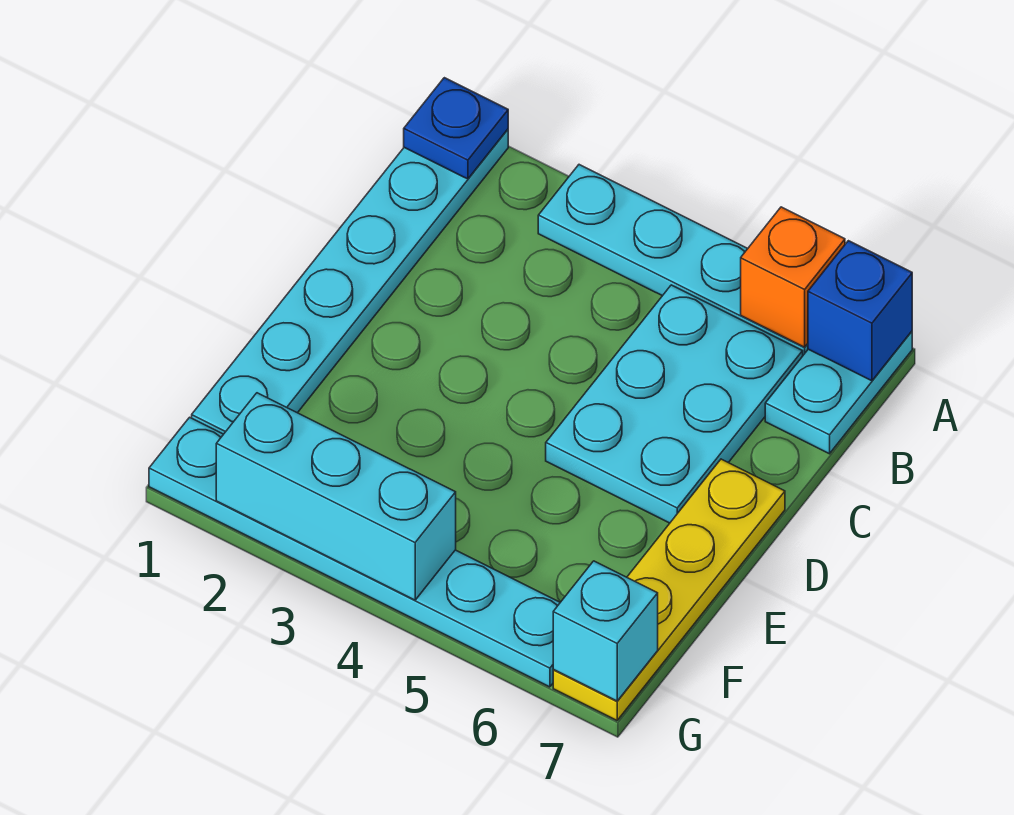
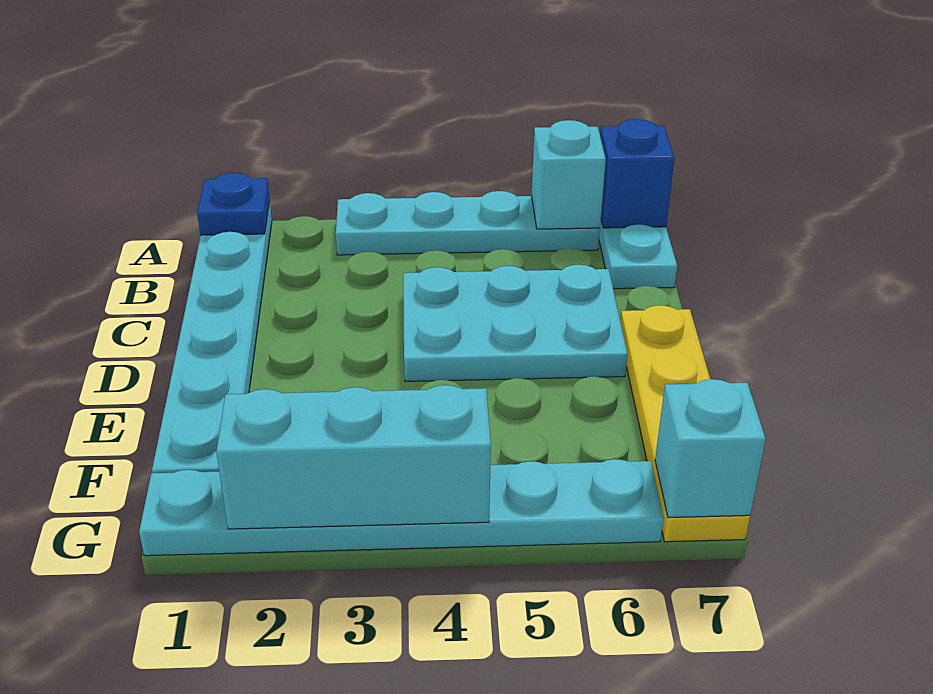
orange 1x1 brick [741,207,845,347] -> cyan 1x1 brick [532,120,606,229]
cyan 2x3 plate [546,285,803,523] -> cyan 2x3 plate turned to [403,265,627,381]

